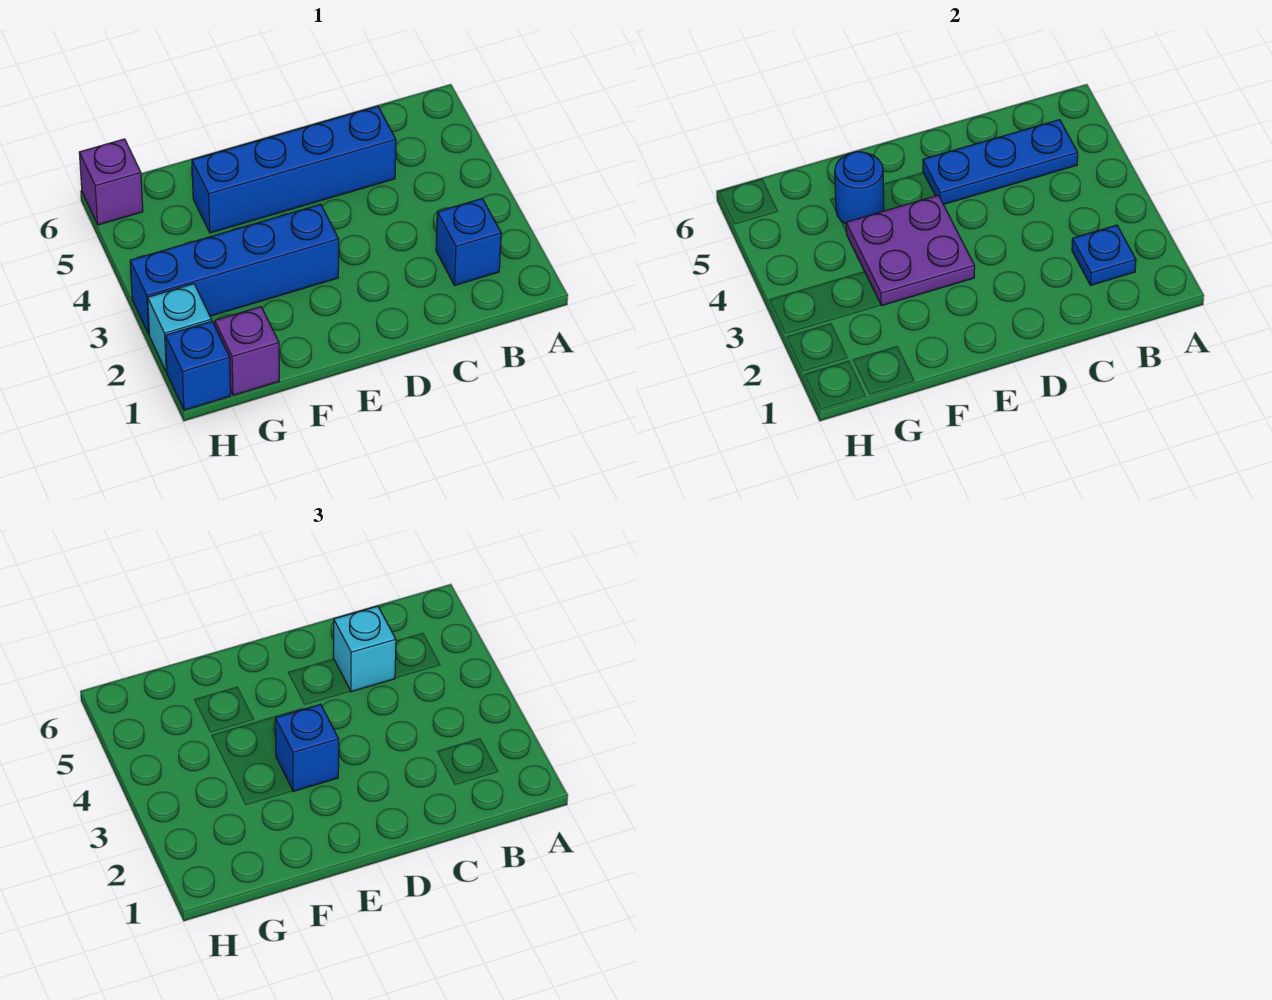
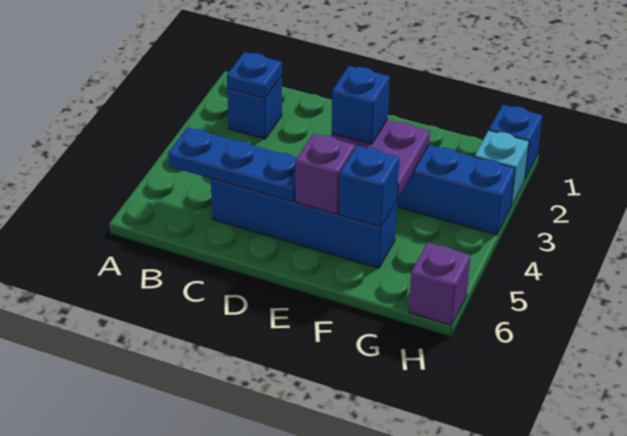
cyan 1x1 brick [333,606,396,692] -> none
blue 1x1 round brick [835,152,884,224] -> blue 1x1 brick [339,145,399,227]
purple 1x1 brick [215,307,279,395] -> purple 1x1 brick moved to [296,134,355,214]

